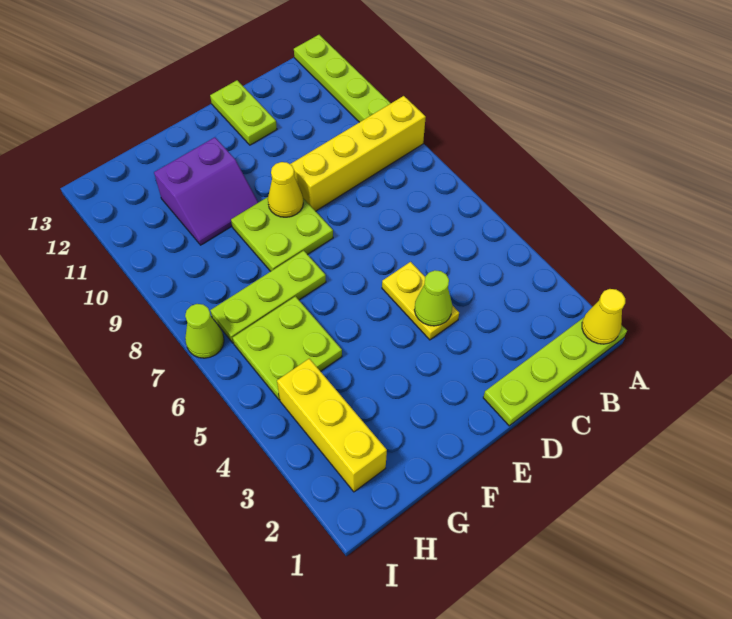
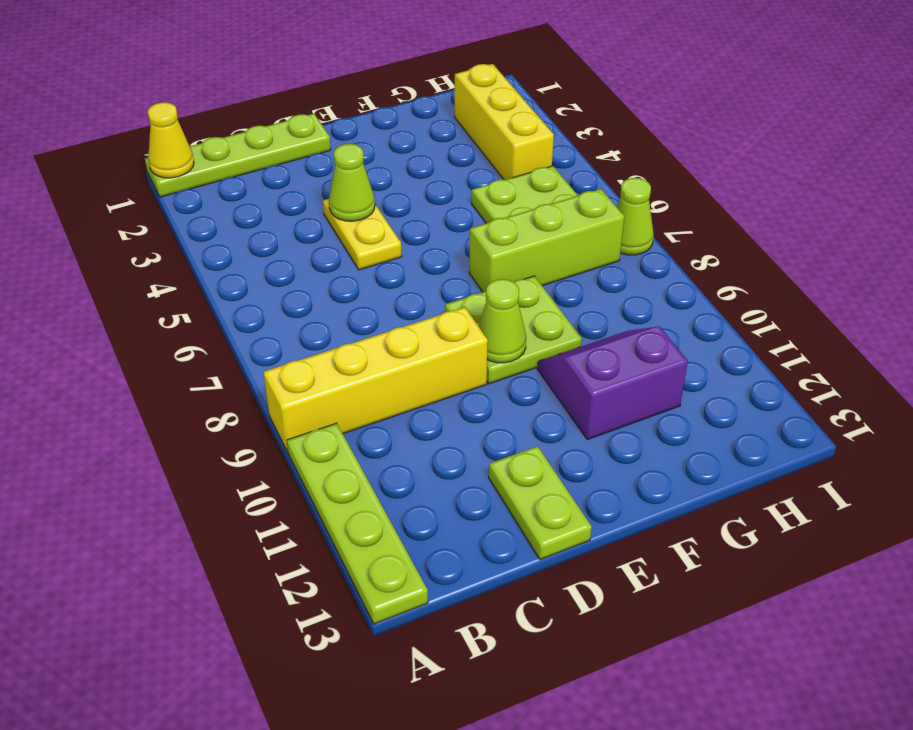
yellow 1x1 cone [268,162,303,217] -> lime 1x1 cone [479,279,526,363]
lime 1x3 plate [210,251,326,343] -> lime 1x3 brick [469,189,624,292]

